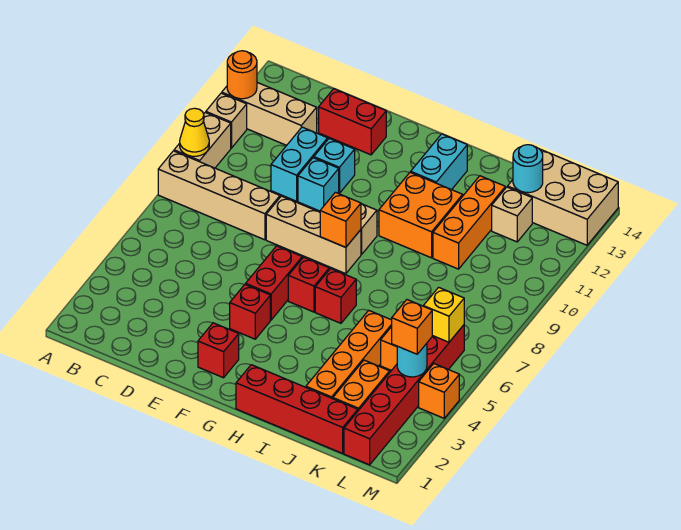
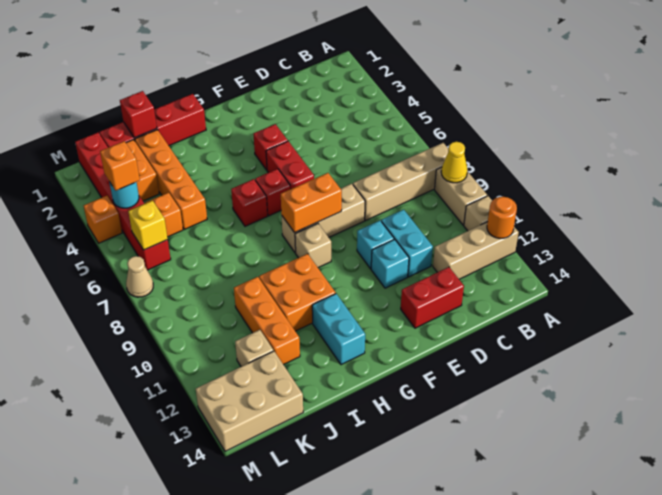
red 1x1 brick [198,323,239,378] -> red 1x1 brick moved to [120,91,157,138]
orange 1x1 brick [320,192,361,247] -> orange 1x2 brick [281,173,342,233]
cyan 1x1 round brick [513,145,543,193] -> none
none -> tan 1x1 cone [126,256,153,297]

